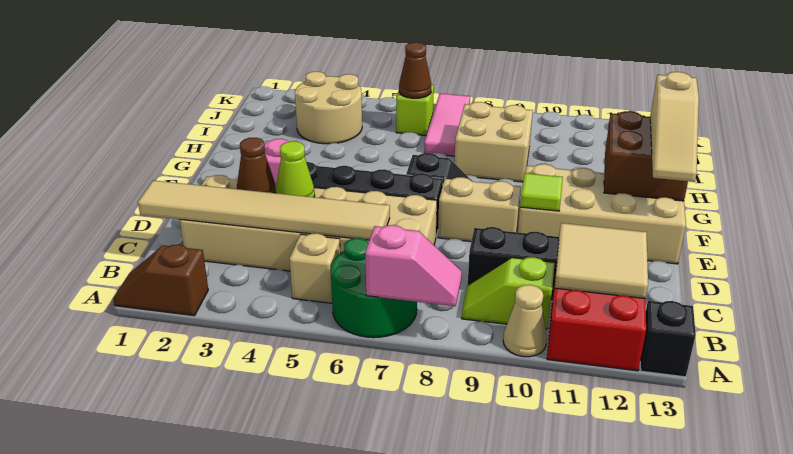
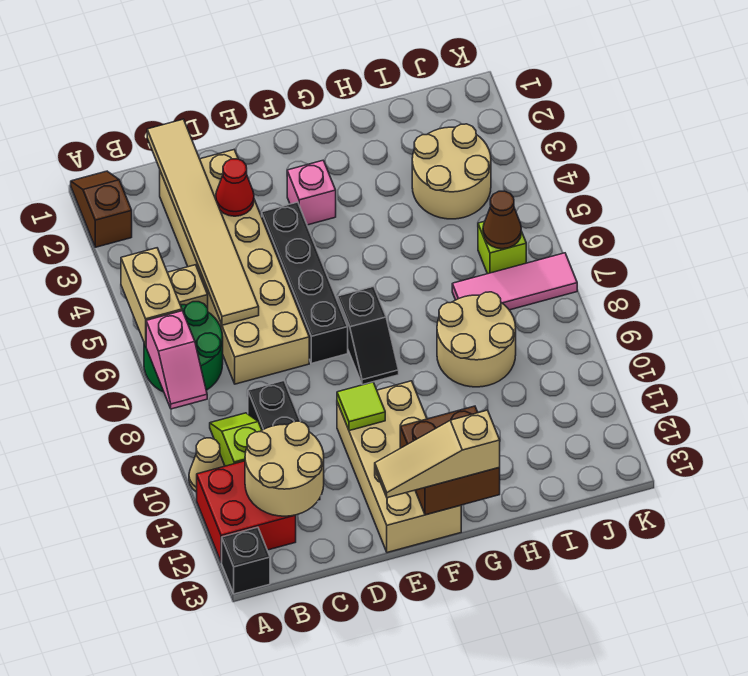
tan 2x2 tile [555,223,648,299] -> tan 2x2 round brick [245,421,324,516]
brown 1x1 cone [237,138,276,193] -> red 1x1 cone [216,159,254,216]
lime 1x1 cone [276,141,315,197] -> none
tan 1x2 brick [438,177,521,242] -> tan 1x2 brick moved to [121,248,182,346]
tan 2x2 brick [454,102,533,182] -> tan 2x2 round brick [437,292,516,387]

